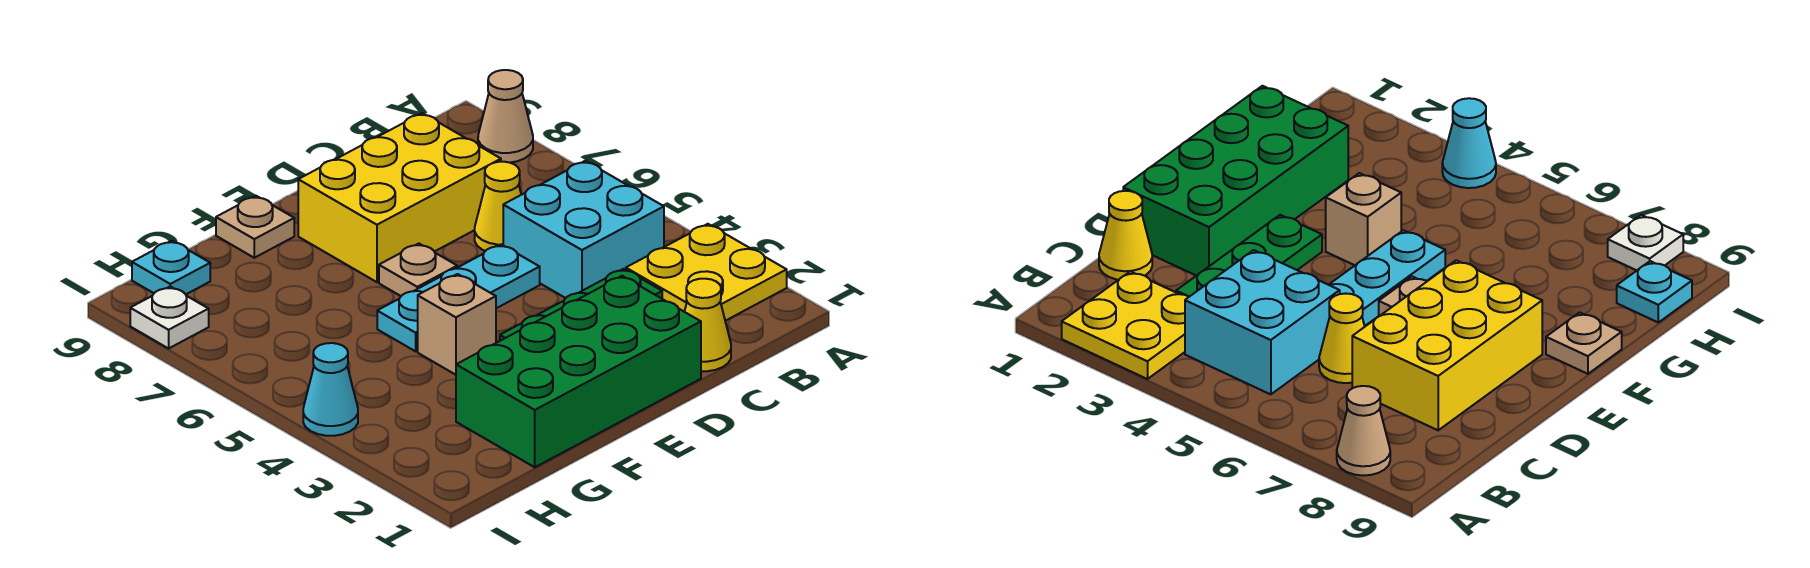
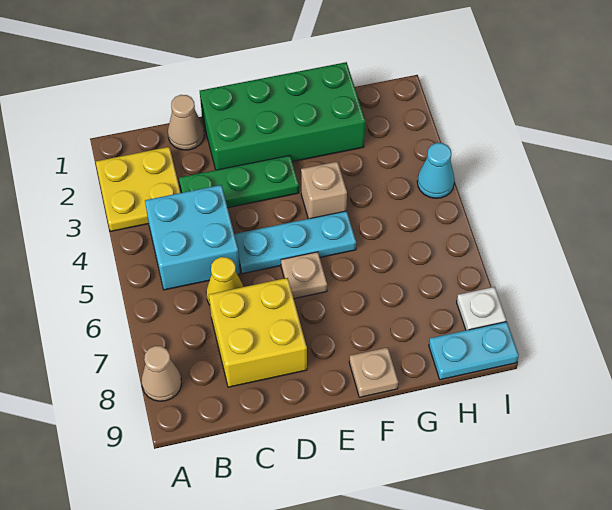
yellow 1x1 cone [685,279,731,371] -> tan 1x1 cone [168,95,204,150]
yellow 2x3 brick [298,113,501,282] -> yellow 2x2 brick [209,278,307,387]
cyan 1x1 plate [132,241,210,294] -> cyan 1x2 plate [429,322,519,380]

